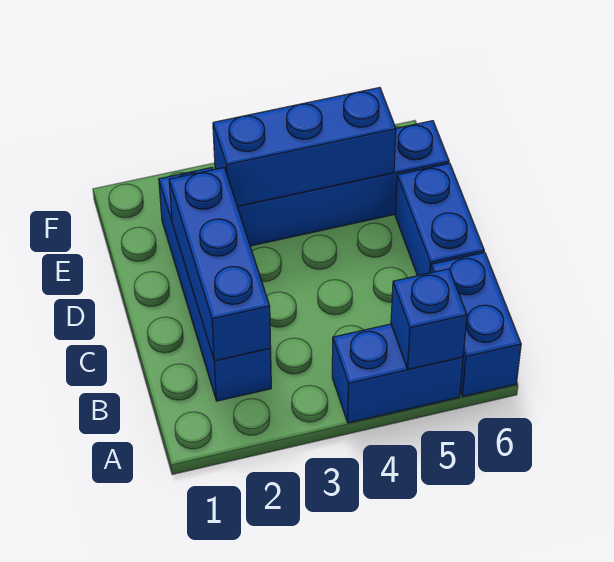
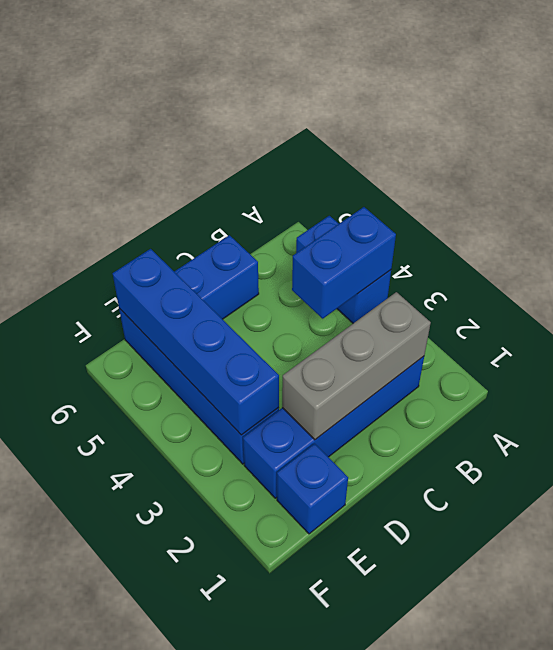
blue 1x1 brick [391,269,467,369] -> blue 1x1 brick moved to [277,444,348,534]
blue 1x2 brick [431,253,521,397] -> blue 1x2 brick moved to [292,207,396,319]
blue 1x3 brick [169,168,271,361] -> grey 1x3 brick [282,292,431,440]
blue 1x3 brick [213,88,396,207] -> blue 1x4 brick [113,249,279,435]

